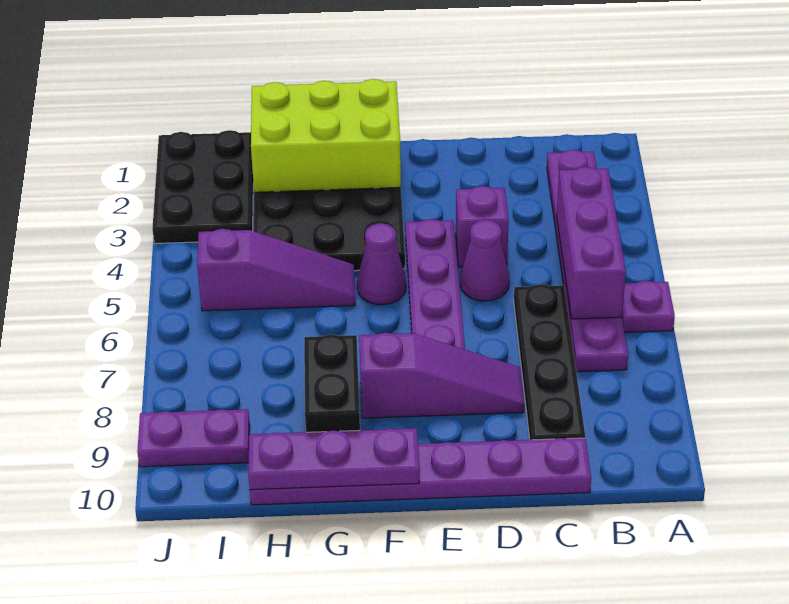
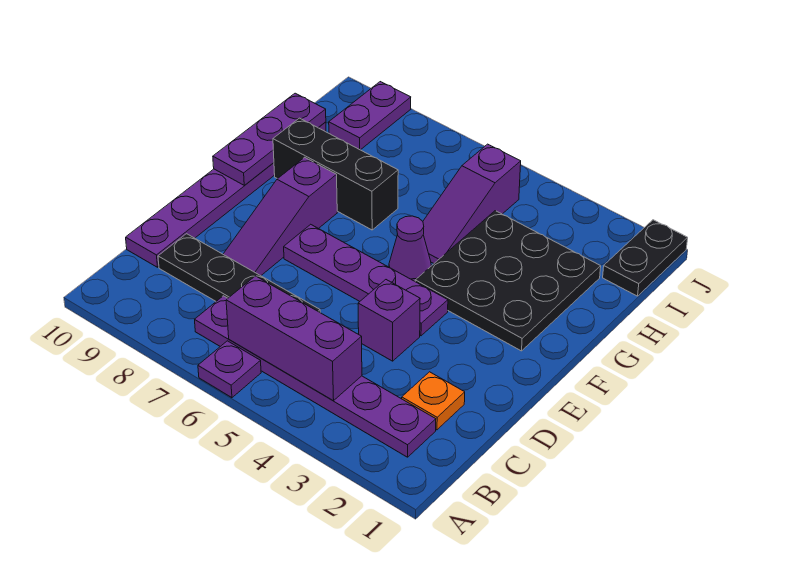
none -> orange 1x1 plate [402,372,465,430]
purple 1x1 cone [460,220,509,301] -> none
lime 2x3 brick [251,79,401,192] -> none
black 1x2 brick [304,334,360,432] -> black 1x3 brick [273,118,398,230]
black 2x3 plate [152,130,253,244] -> black 1x2 plate [603,220,688,296]

